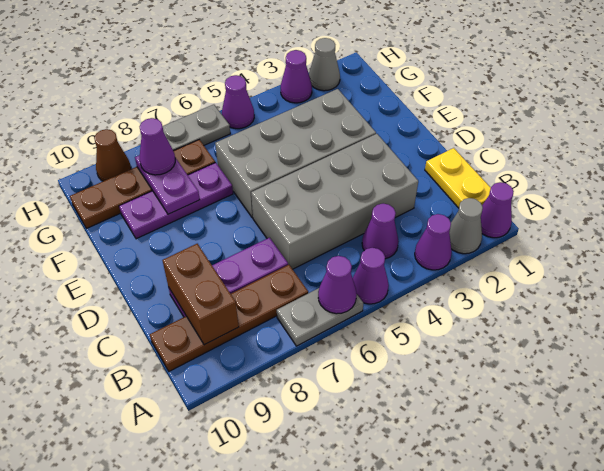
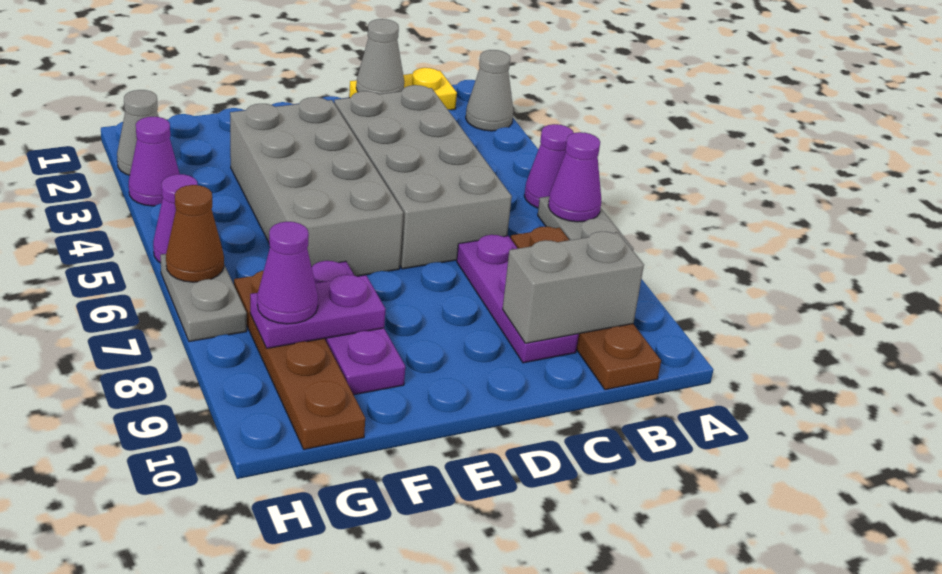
purple 1x1 cone [481,182,514,238] -> none
purple 1x1 cone [415,214,452,270] -> none
purple 1x1 cone [362,204,399,259] -> none
brown 1x2 brick [163,244,239,345] -> grey 1x2 brick [503,231,644,343]
none -> grey 1x1 cone [356,19,404,94]
brown 1x1 cone [94,129,131,181] -> brown 1x1 cone moved to [166,185,224,282]

